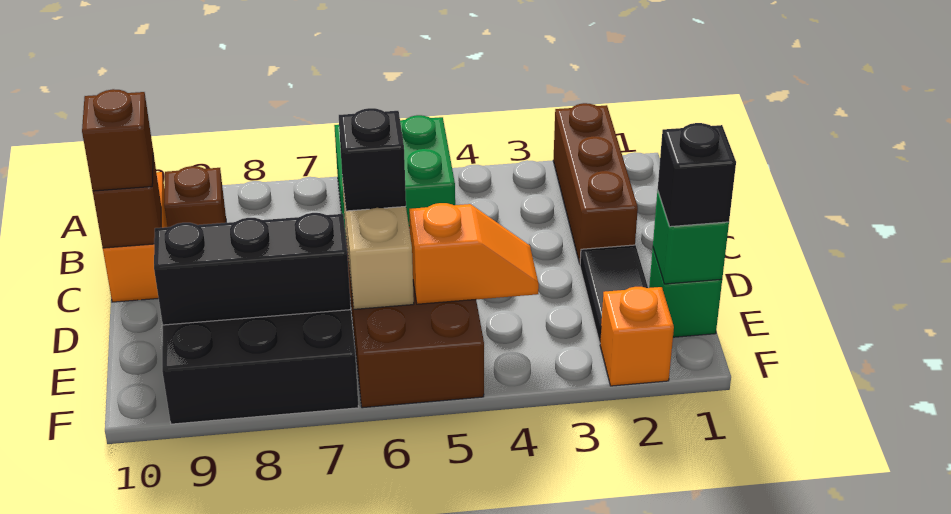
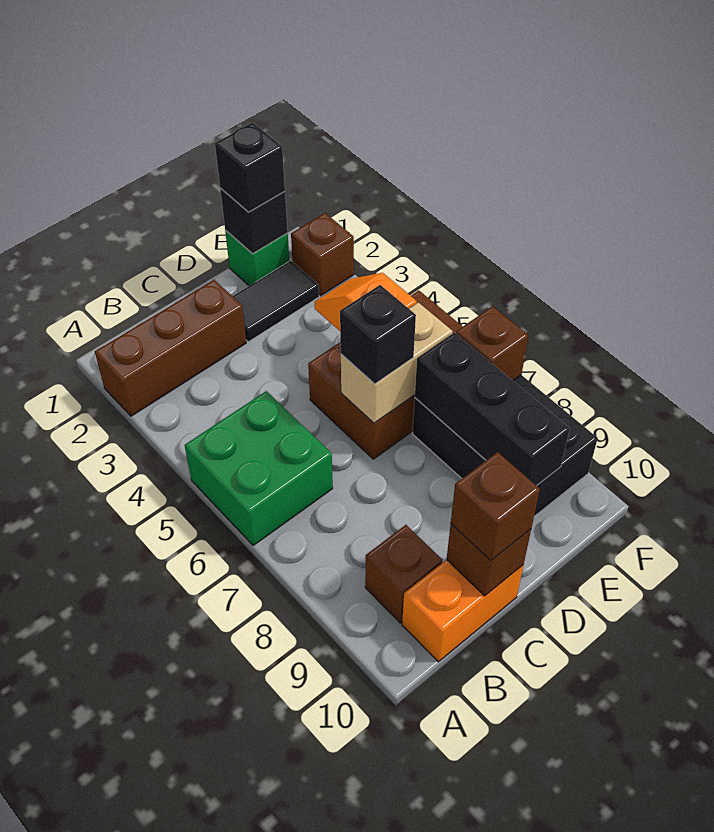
green 1x1 brick [653,190,729,284] -> black 1x1 brick [220,188,288,254]
orange 1x1 brick [600,287,674,386] -> brown 1x1 brick [291,213,354,296]
none -> brown 1x1 brick [456,306,528,381]

